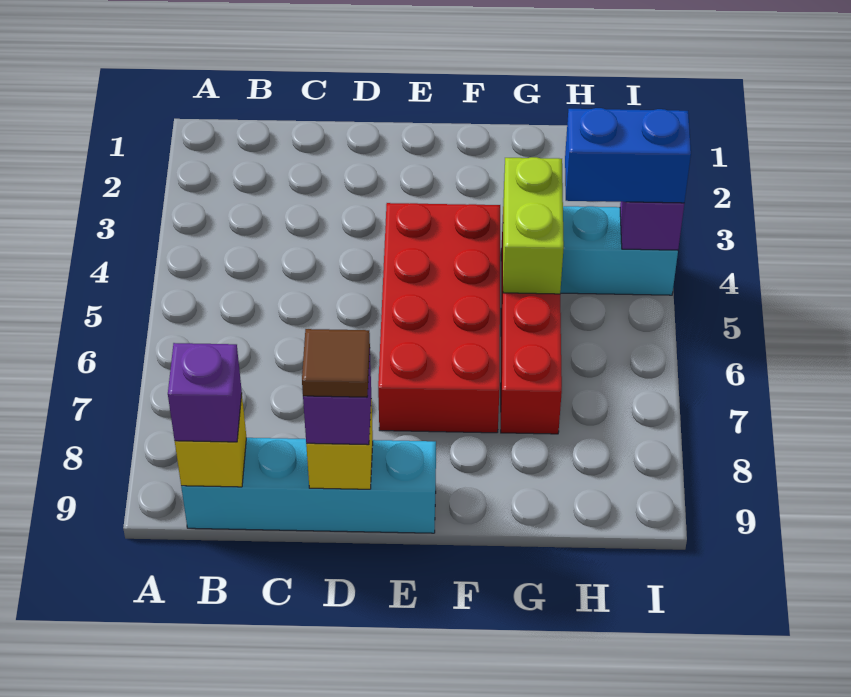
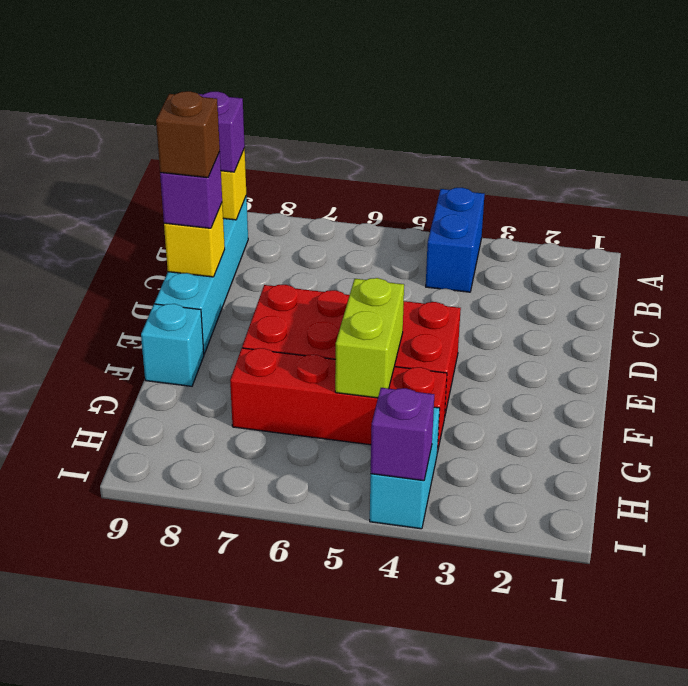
brown 1x1 tile [302,329,370,397] -> brown 1x1 brick [156,91,220,178]
none -> cyan 1x1 brick [141,304,204,386]
lime 1x2 brick [503,157,564,294] -> lime 1x2 brick turned to [335,278,404,398]
blue 1x2 brick [565,108,691,203] -> blue 1x2 brick moved to [426,188,485,292]

